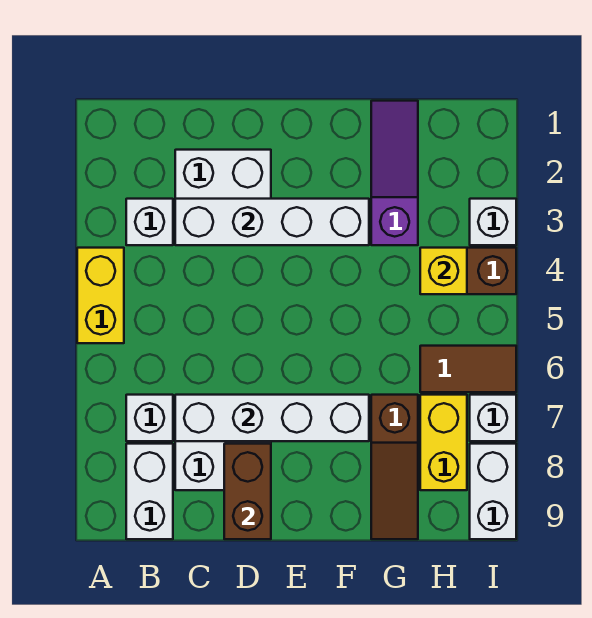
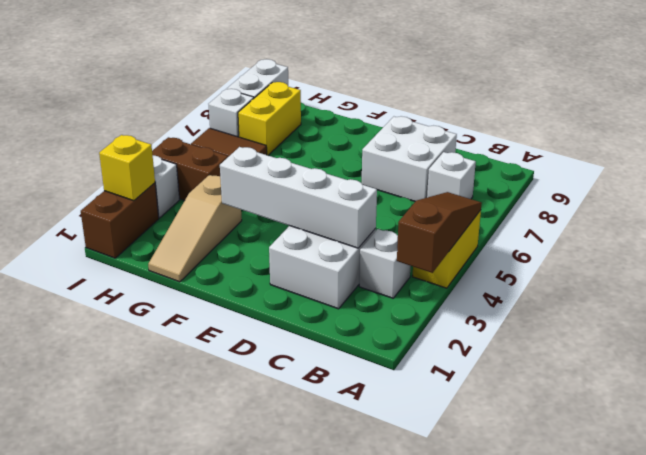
white 1x2 brick [126,444,173,539] -> none
white 1x4 brick [175,395,369,441] -> none
brown 1x2 brick [224,444,271,539] -> brown 1x2 brick moved to [81,183,159,258]
purple 1x3 slope [371,101,418,245] -> tan 1x3 slope [148,175,242,282]
brown 1x3 slope [371,395,418,539] -> brown 1x3 slope moved to [397,192,482,273]
yellow 1x1 brick [420,248,467,294] -> yellow 1x1 brick moved to [99,135,155,201]

